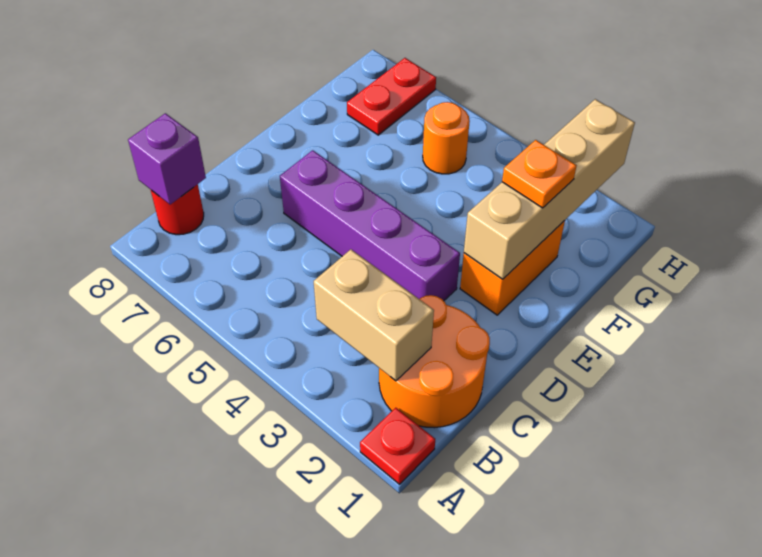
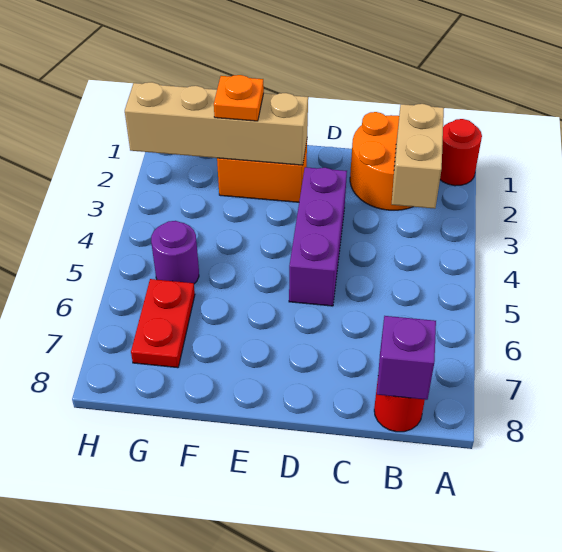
red 1x1 plate [360,408,435,484] -> red 1x1 round brick [440,119,482,186]
purple 1x4 brick [280,150,460,301] -> purple 1x3 brick [289,167,347,306]
orange 1x1 round brick [423,102,470,174] -> purple 1x1 round brick [151,221,199,284]
red 1x2 plate [347,58,436,135] -> red 1x2 plate turned to [131,279,195,368]

